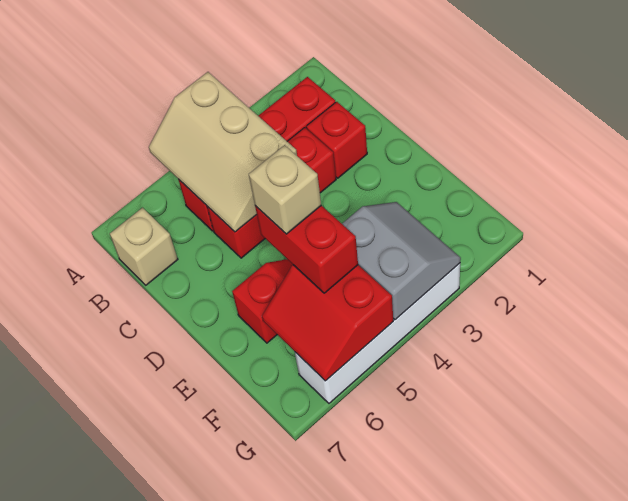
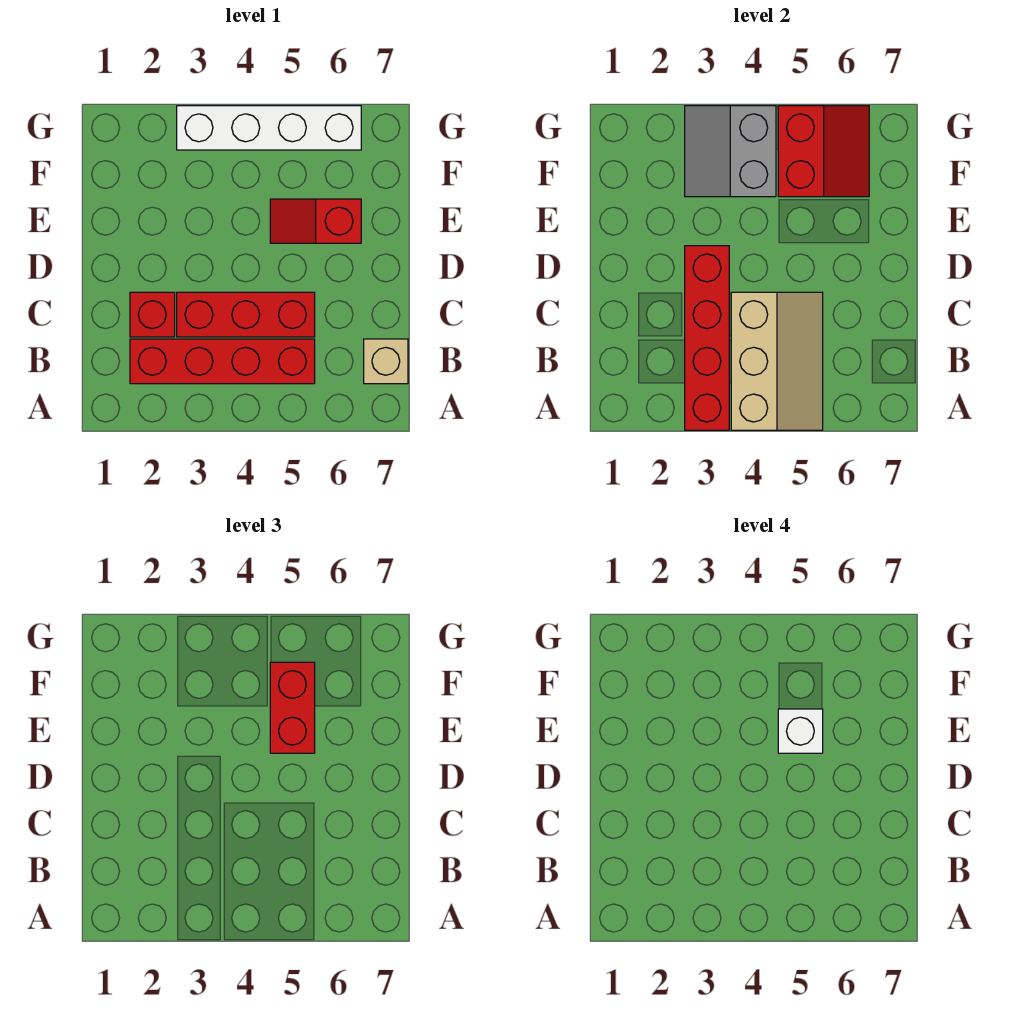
none -> red 1x4 brick [685,246,729,430]
tan 1x1 brick [249,145,321,234] -> white 1x1 brick [778,709,823,753]

